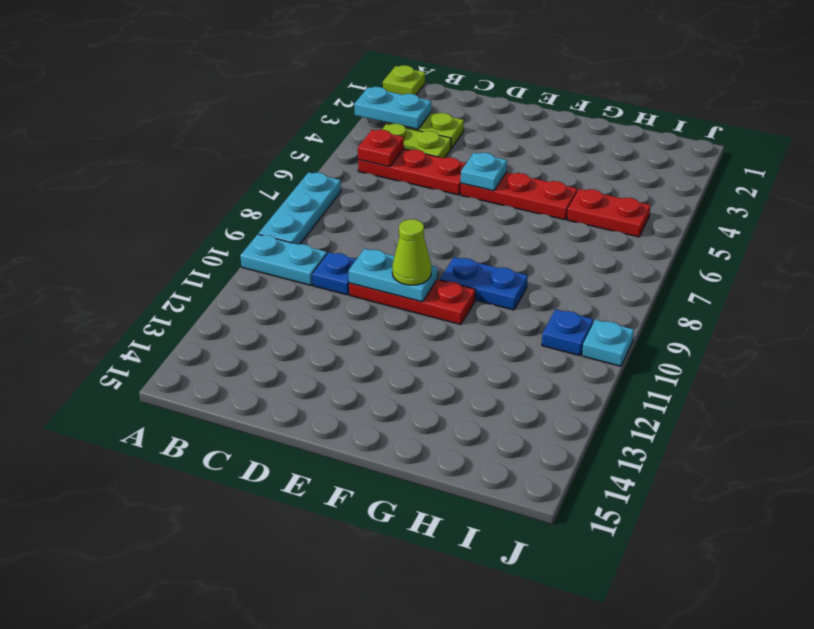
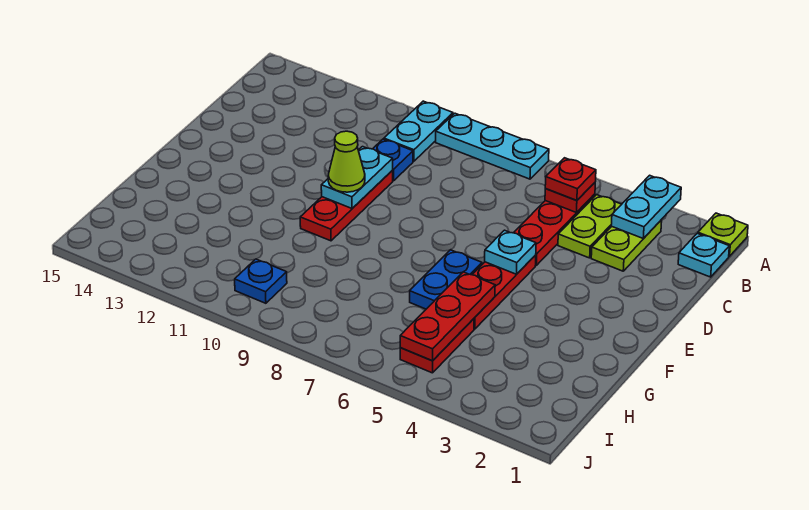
none -> red 1x1 plate [545,158,596,201]
blue 1x2 plate [440,257,528,310] -> blue 1x2 plate moved to [410,250,482,309]
none -> red 1x3 plate [400,272,495,361]
cyan 1x1 plate [582,320,634,366] -> cyan 1x1 plate moved to [678,233,729,277]

